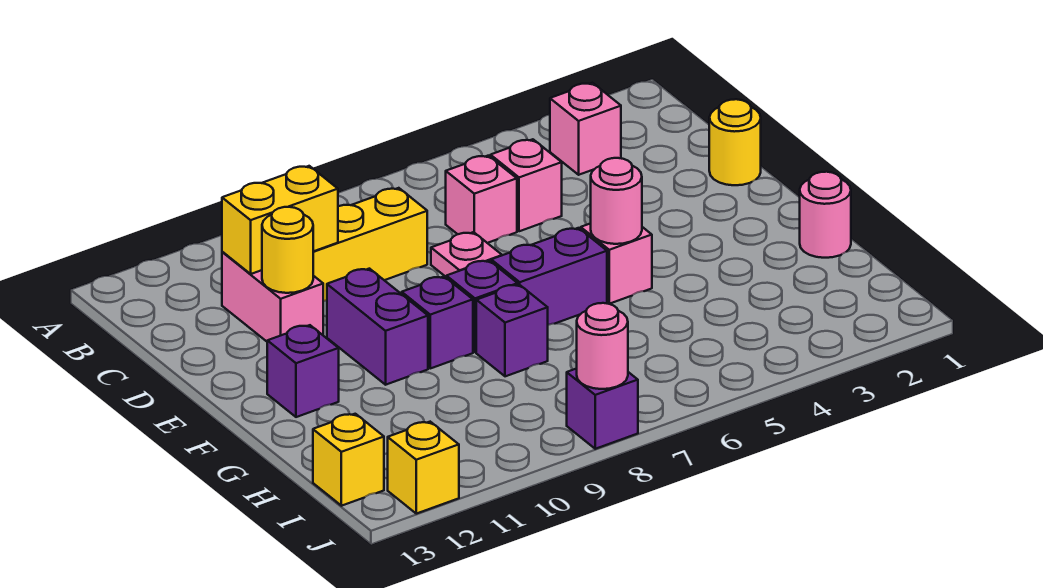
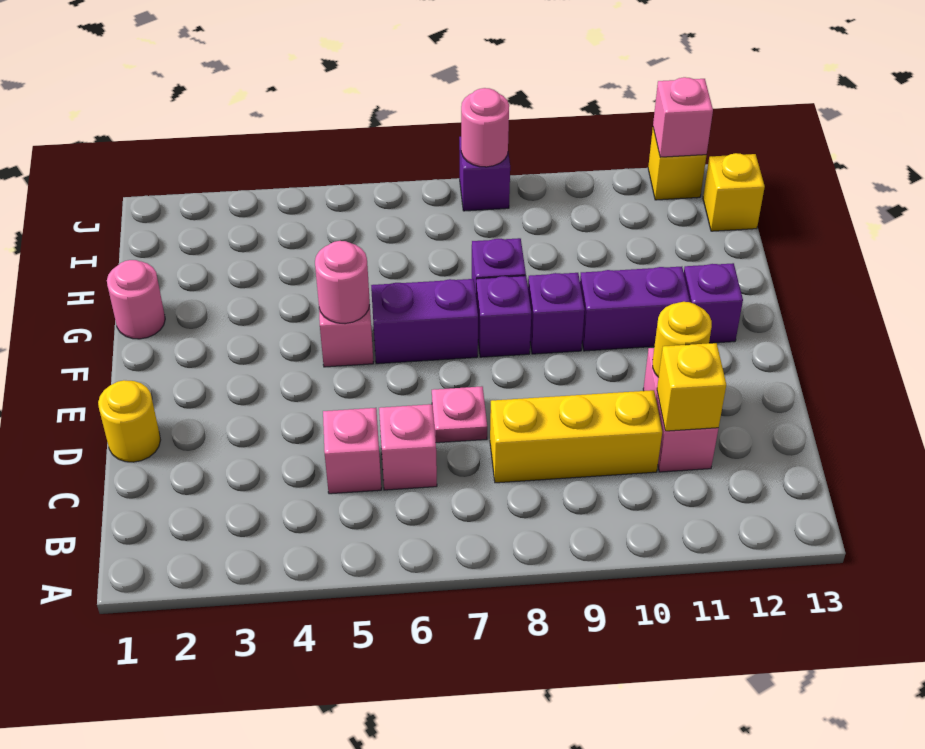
pink 1x1 brick [550,83,621,175] -> pink 1x1 brick moved to [653,77,713,157]
yellow 1x2 brick [222,166,338,274] -> yellow 1x1 brick [657,343,726,431]
purple 1x2 brick [327,269,428,385] -> purple 1x2 brick turned to [580,267,690,351]

